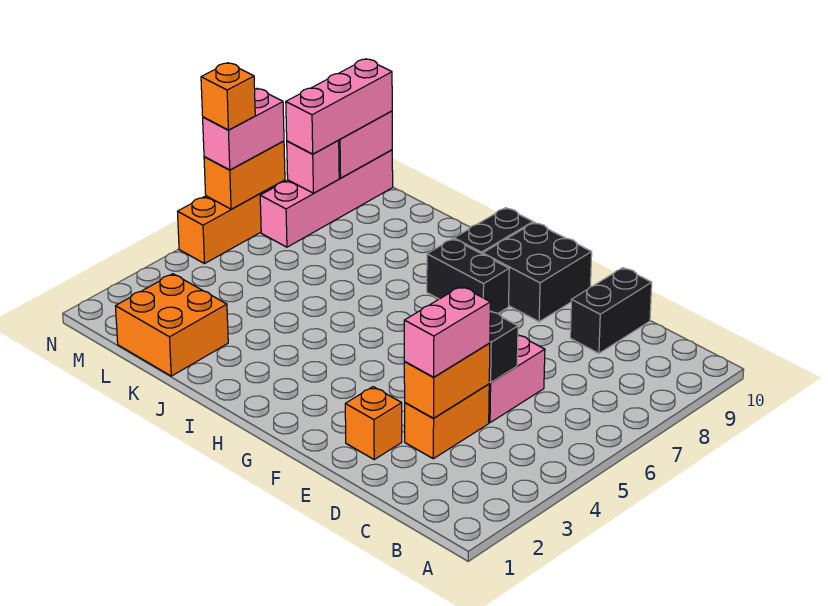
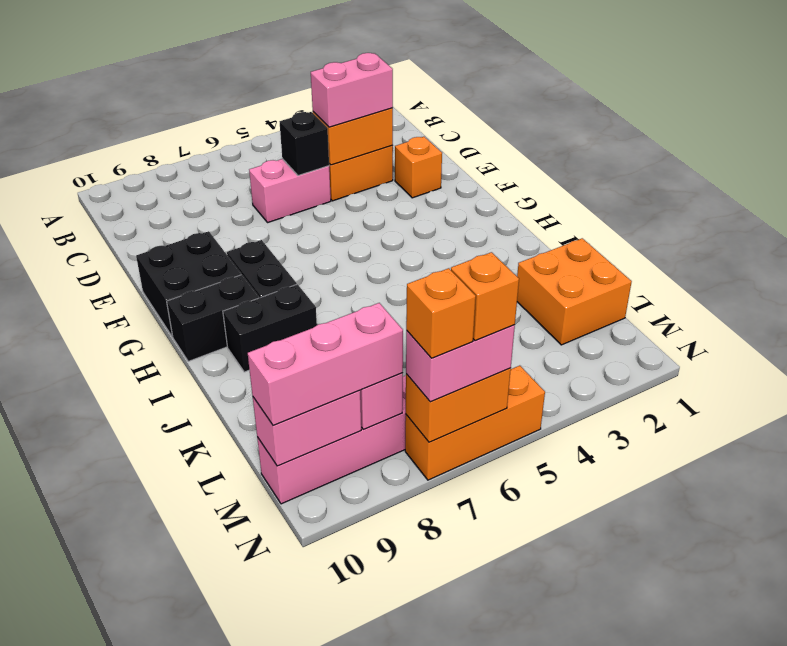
black 1x2 brick [570,268,652,353] -> black 1x2 brick moved to [223,284,317,372]
none -> orange 1x1 brick [406,268,476,358]

